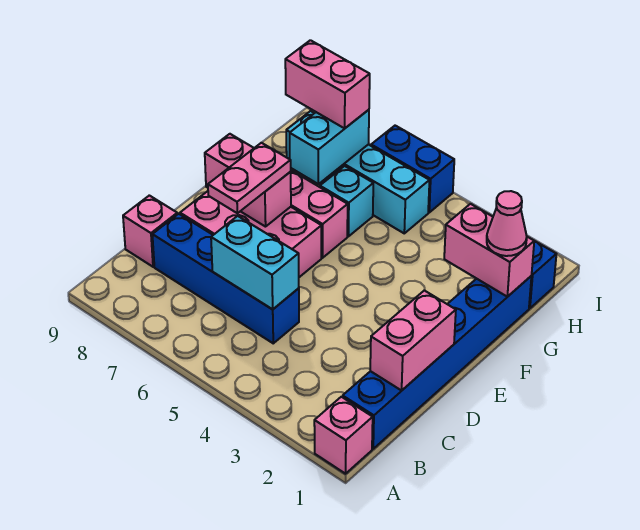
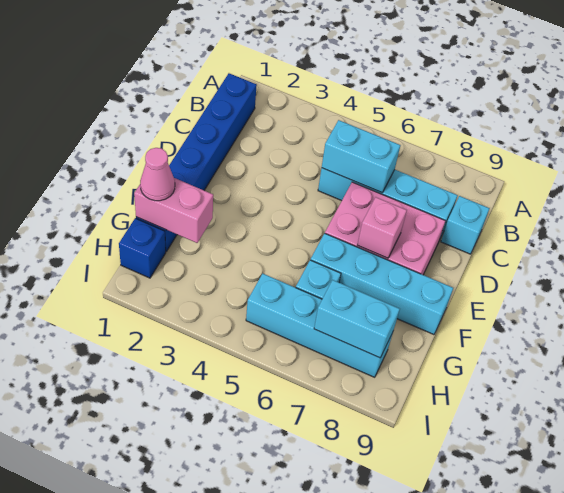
pink 1x1 brick [314,397,373,474] -> none
pink 1x2 brick [370,291,456,390] -> none
blue 1x4 brick [152,214,299,343] -> cyan 1x4 brick [318,168,458,239]
pink 1x1 brick [123,195,177,267] -> cyan 1x1 brick [441,196,490,254]
pink 1x2 plate [208,143,291,213] -> none
pink 1x4 brick [205,134,348,258] -> cyan 1x4 brick [311,233,453,335]
cyan 1x2 brick [290,110,369,184] -> cyan 1x2 brick turned to [314,280,400,358]
pink 1x2 brick [285,40,370,128] -> none
blue 1x2 brick [371,126,454,212] -> none

